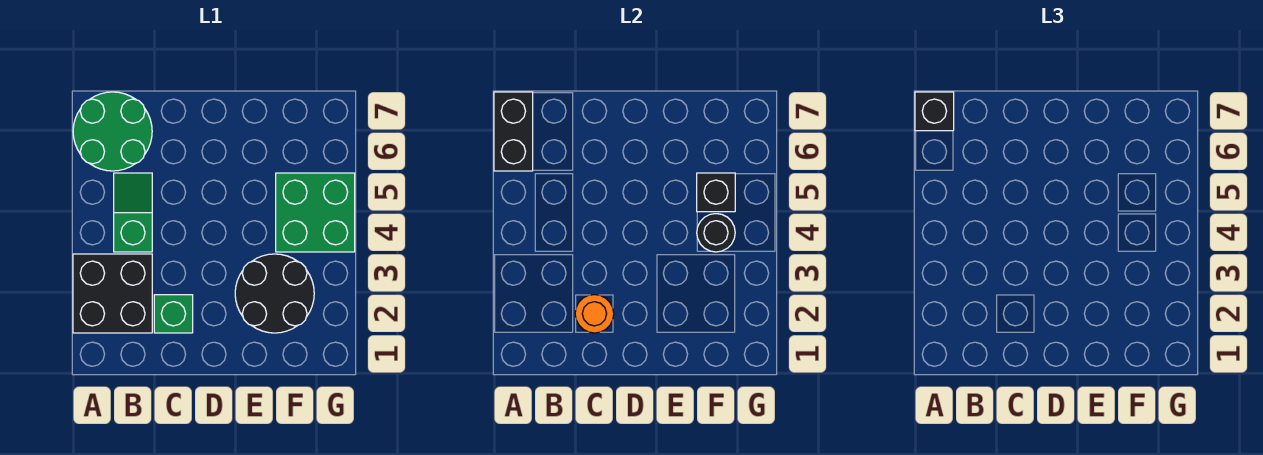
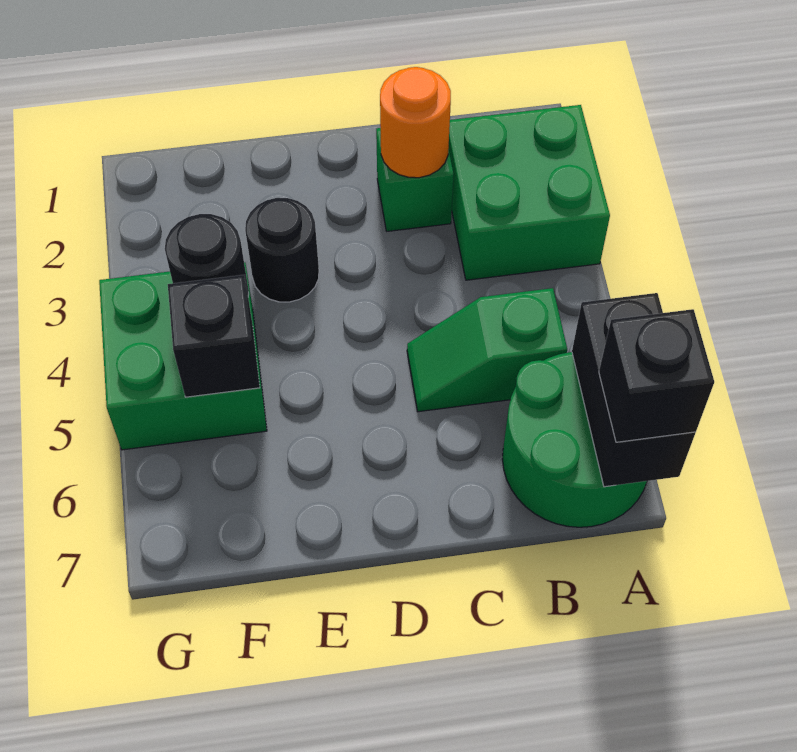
black 2x2 brick [73,254,152,333] -> green 2x2 brick [449,105,610,280]
green 1x2 slope [114,173,152,252] -> green 1x2 slope turned to [407,288,567,412]
black 2x2 round brick [235,254,314,333] -> black 1x1 round brick [245,198,319,302]

